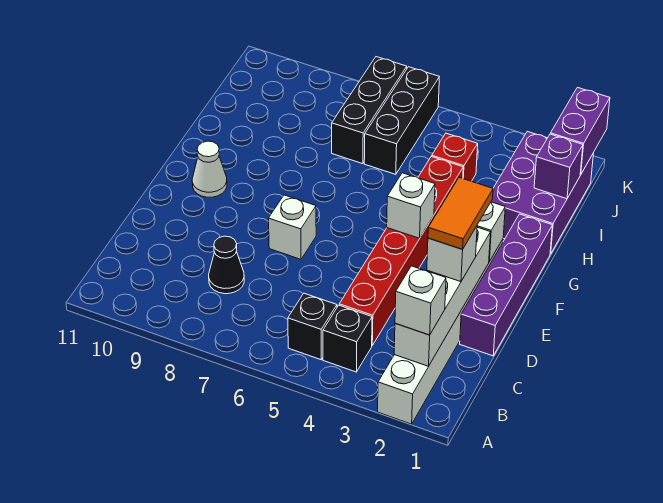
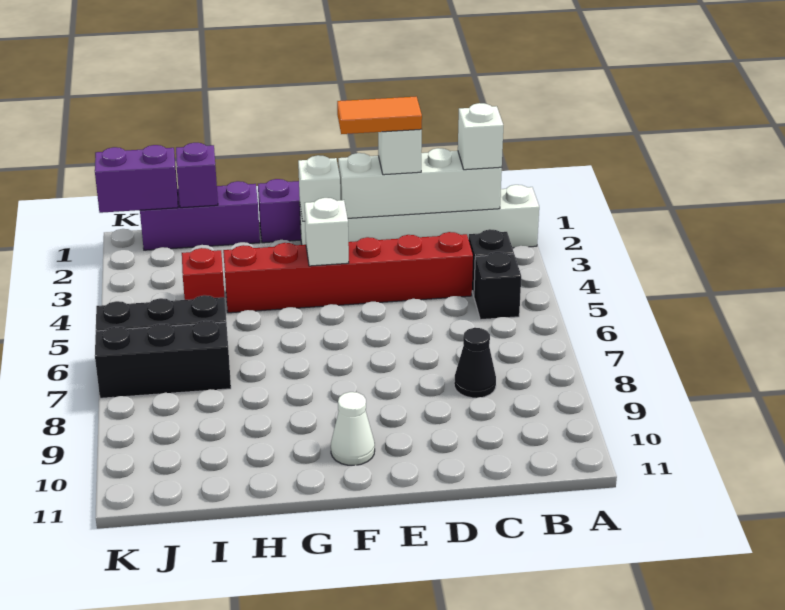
white 1x1 brick [269,195,316,259] -> none
purple 2x3 brick [491,131,594,254] -> purple 1x3 brick [140,181,260,250]

